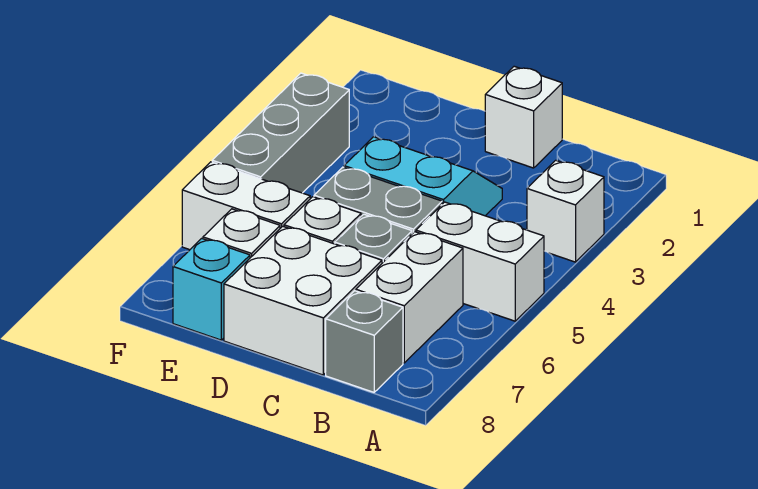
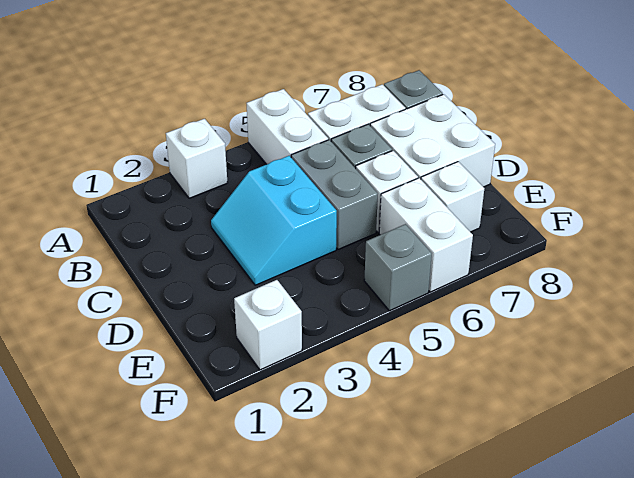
white 1x1 brick [485,66,562,168] -> white 1x1 brick moved to [234,280,302,370]
cyan 1x1 brick [173,238,250,340] -> none
grey 1x3 brick [212,73,349,193] -> grey 1x1 brick [364,224,432,311]

